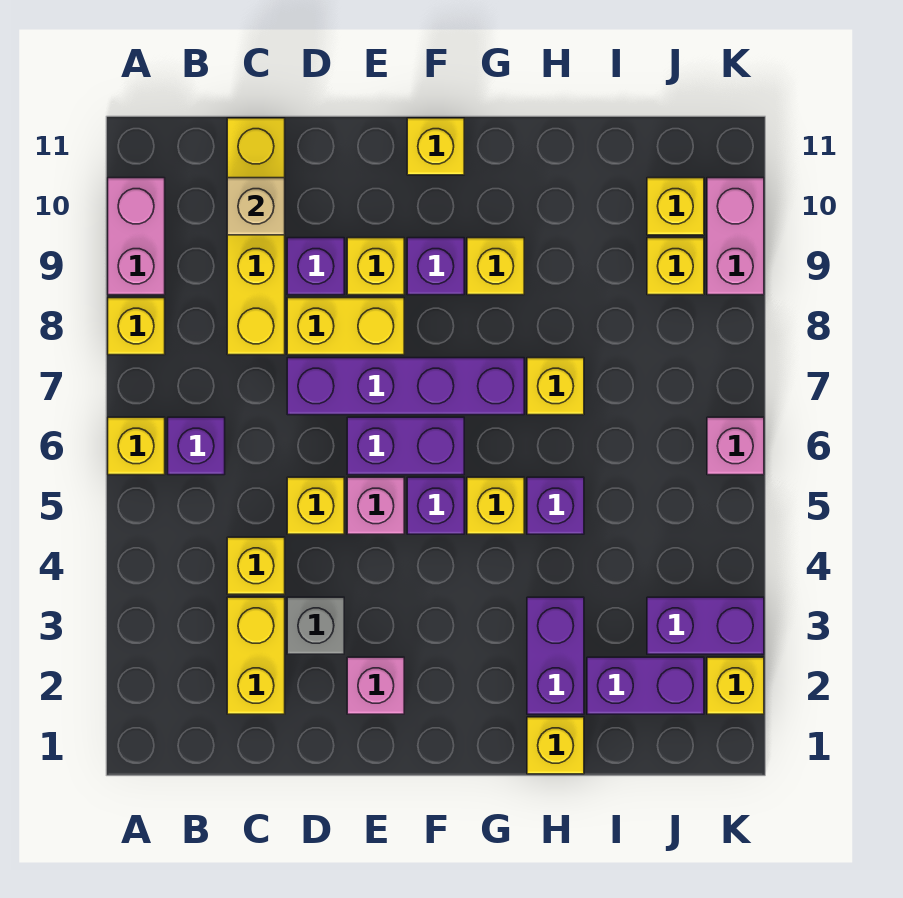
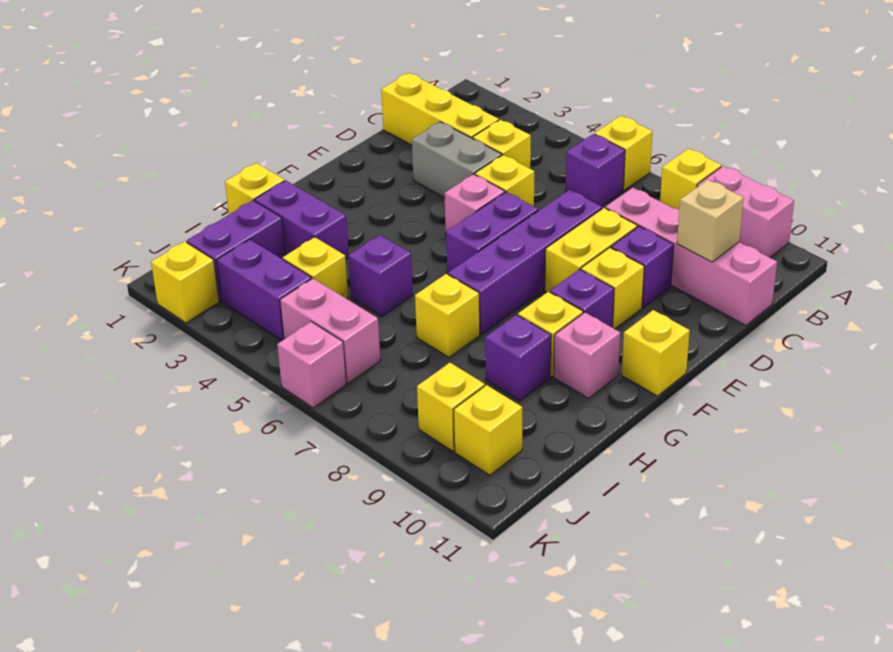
yellow 1x2 brick [227,597,285,714] -> yellow 1x3 brick [381,73,499,145]
yellow 1x4 brick [227,118,285,355] -> pink 1x4 brick [605,188,777,325]
grey 1x1 brick [287,597,344,654] -> grey 1x2 brick [412,122,502,198]
pink 1x1 brick [347,657,404,714] -> pink 1x1 brick moved to [554,312,620,398]
purple 1x1 brick [407,477,464,534] -> purple 1x1 brick moved to [485,315,551,401]
yellow 1x1 brick [467,477,524,534] -> yellow 1x1 brick moved to [283,237,348,299]
purple 1x2 brick [647,597,764,654] -> purple 1x2 brick turned to [217,239,312,340]
pink 1x2 brick [707,178,764,295] -> pink 1x2 brick moved to [280,278,380,383]

